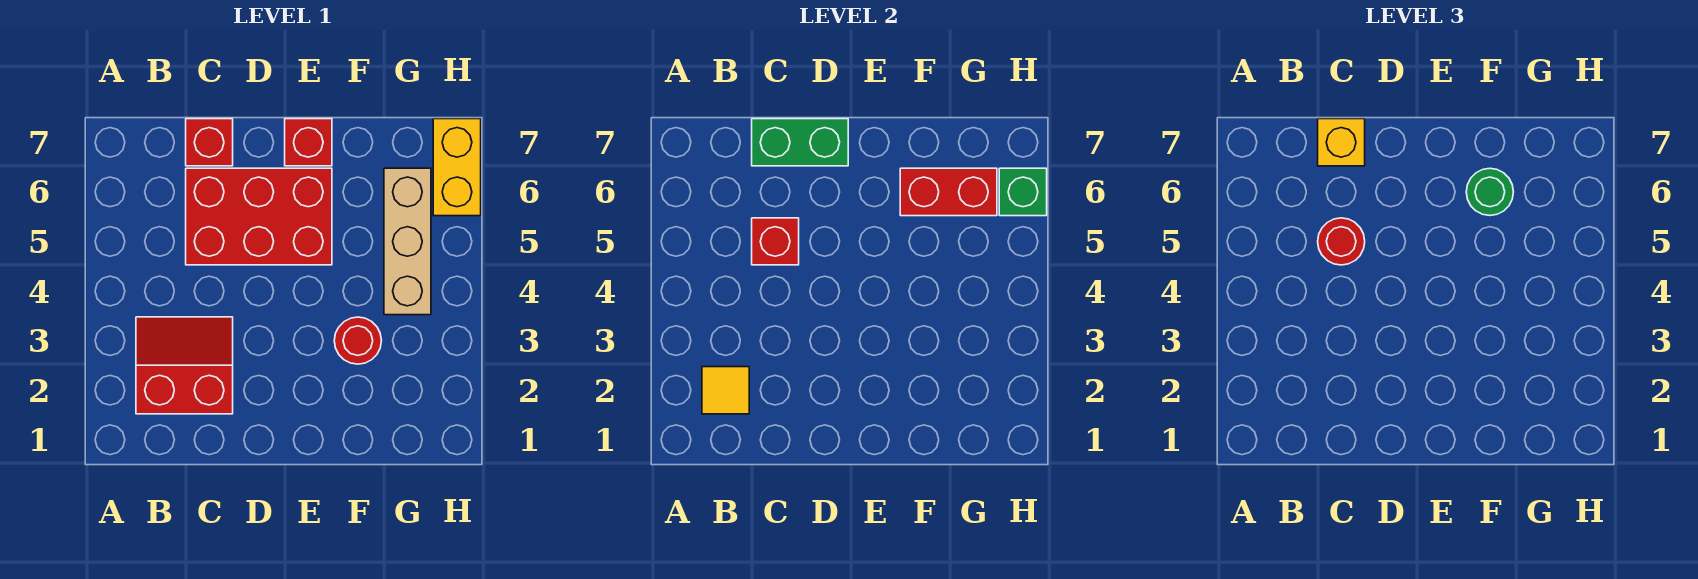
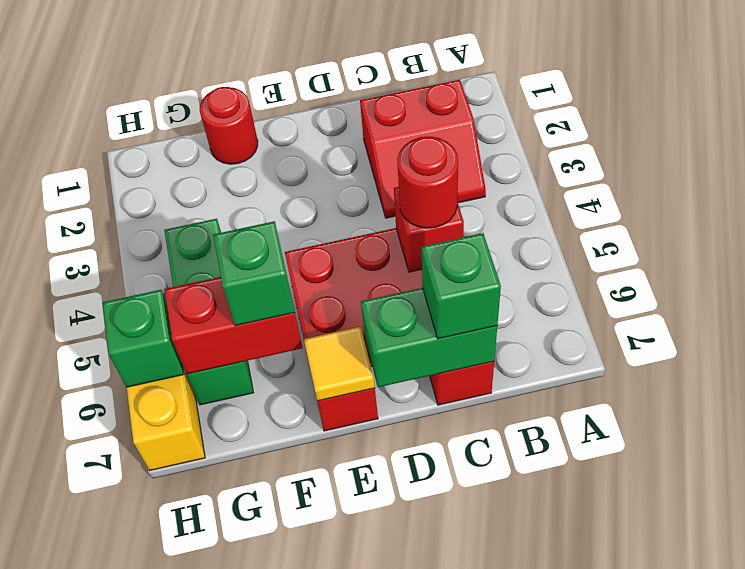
yellow 1x1 tile [702,367,749,414] -> yellow 1x1 tile moved to [304,327,375,401]
yellow 1x1 brick [1318,119,1365,166] -> green 1x1 brick [421,233,501,339]
red 1x1 round brick [334,317,382,364] -> red 1x1 round brick moved to [200,87,258,164]
green 1x1 round brick [1466,168,1513,216] -> green 1x1 brick [213,221,295,326]
tan 1x3 brick [384,168,431,315] -> green 1x3 brick [164,219,253,405]

